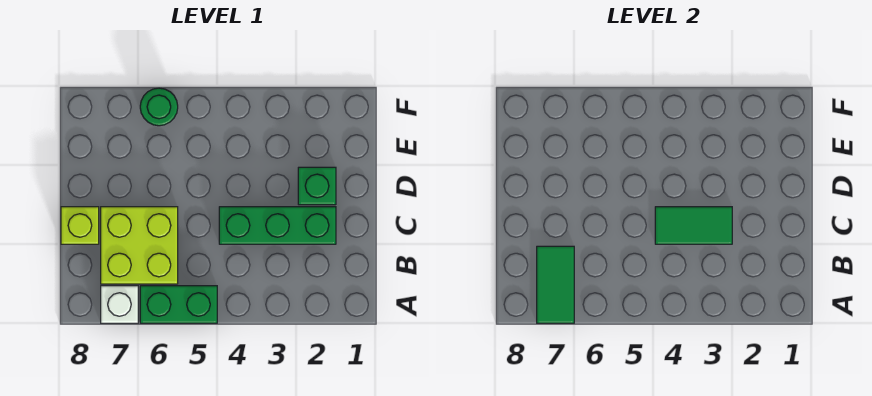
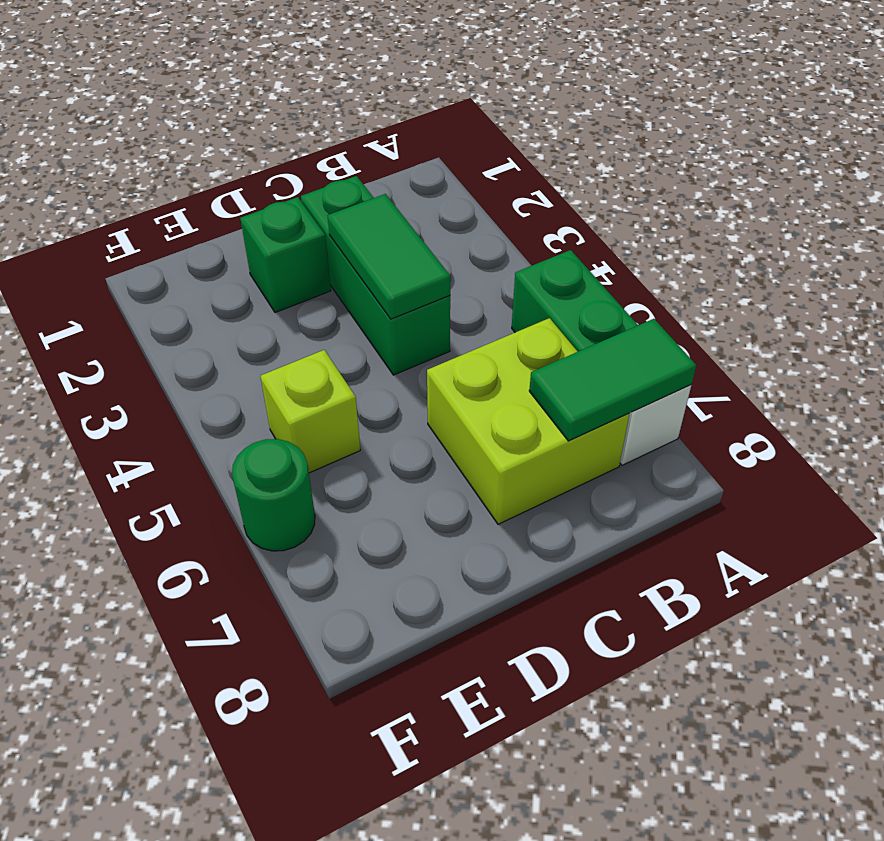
lime 1x1 brick [61,207,99,244] -> lime 1x1 brick moved to [261,350,360,473]

